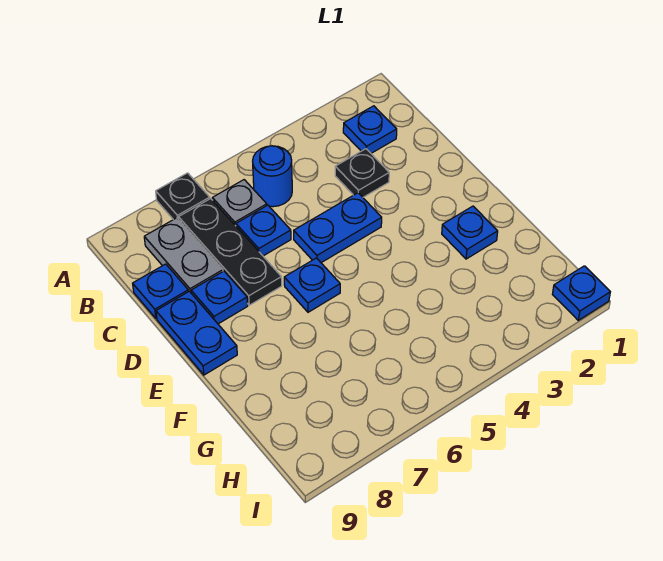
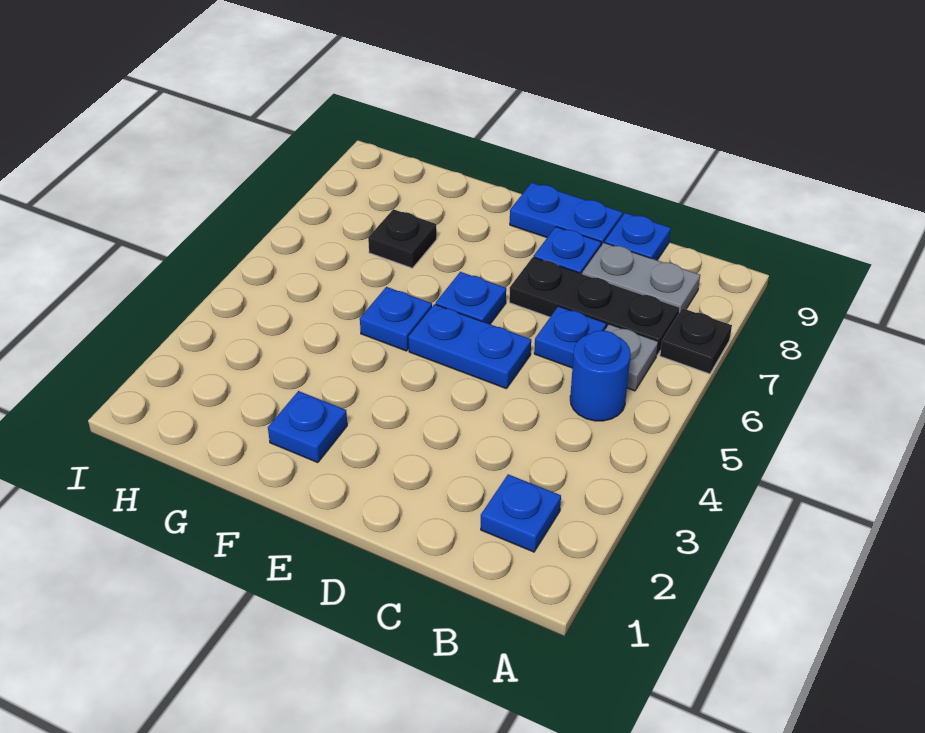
black 1x1 plate [335,149,389,197] -> black 1x1 plate moved to [368,209,437,268]
blue 1x2 plate [294,193,382,263] -> blue 1x2 plate turned to [408,304,531,389]
blue 1x1 plate [552,266,610,320] -> blue 1x1 plate moved to [360,287,432,351]

